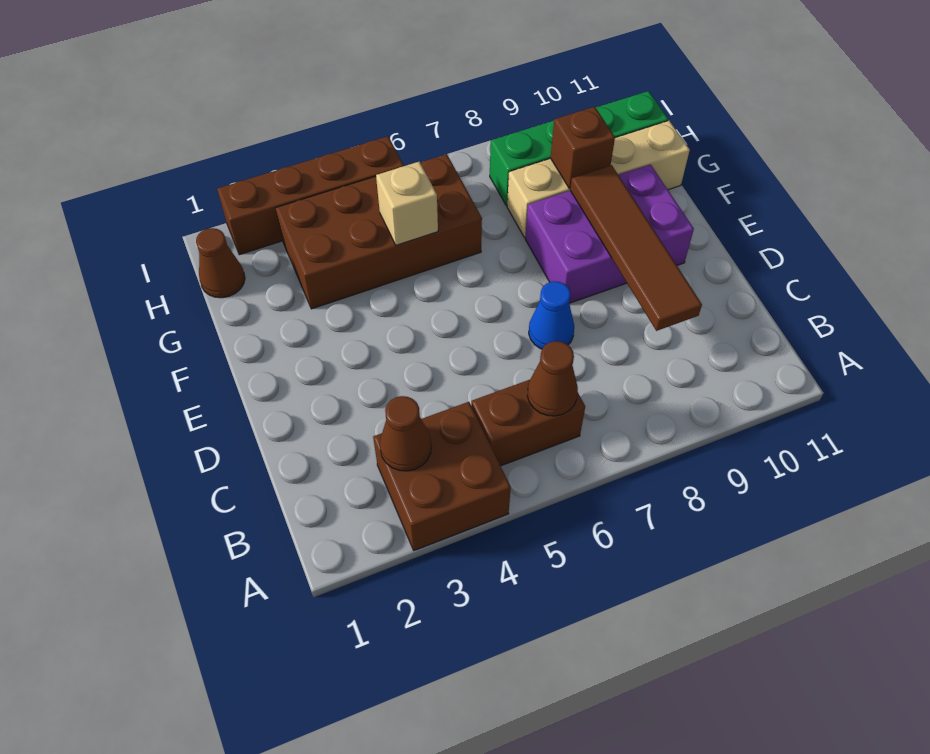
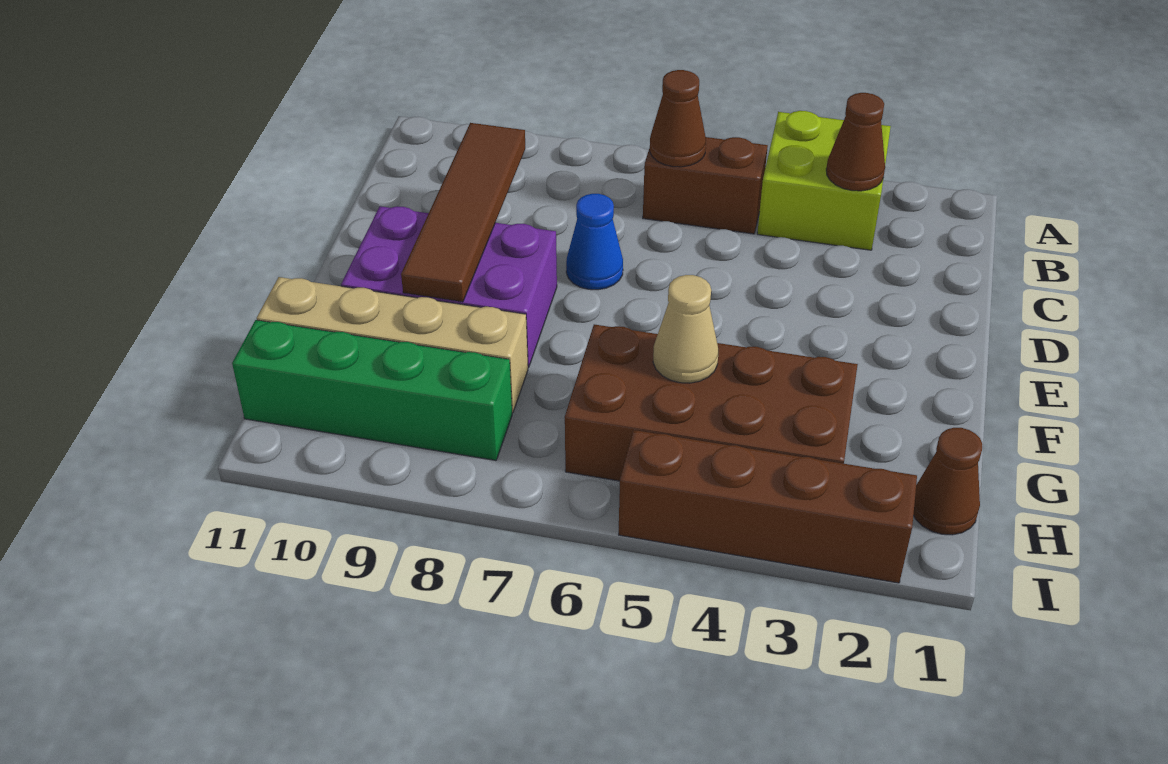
brown 2x2 brick [373,402,511,551] -> lime 2x2 brick [757,111,891,250]
tan 1x1 brick [376,162,438,245] -> tan 1x1 cone [653,275,718,383]
brown 1x1 brick [551,107,615,189] -> none

